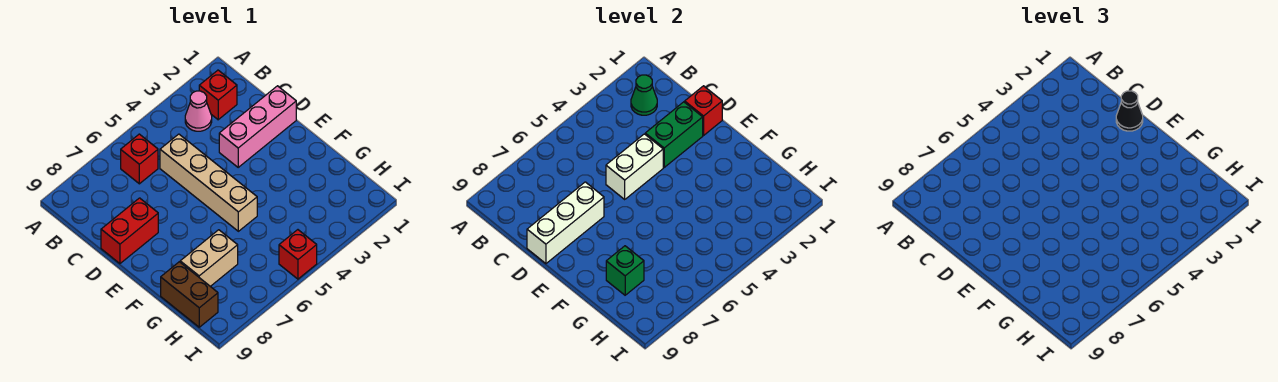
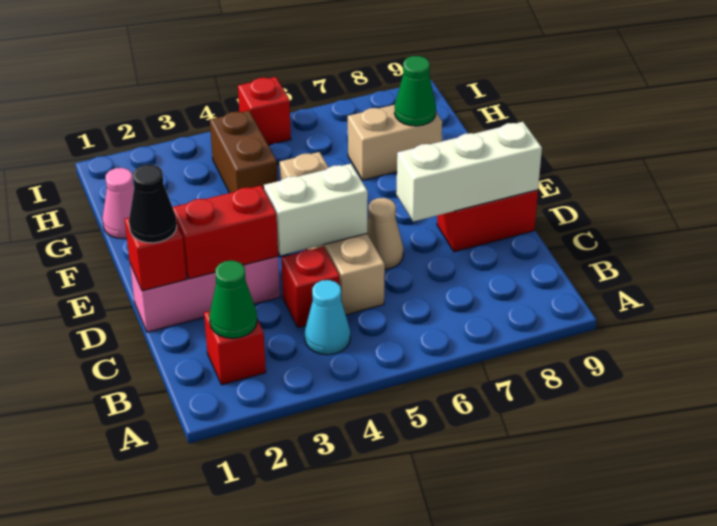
pink 1x1 cone [185,91,212,131] -> pink 1x1 cone moved to [103,168,134,239]
none -> cyan 1x1 cone [305,280,350,355]
red 1x1 brick [121,134,158,184] -> red 1x1 brick moved to [281,247,340,327]
green 1x2 brick [645,102,703,167] -> red 1x2 brick [173,185,278,279]
none -> tan 1x1 cone [367,198,403,269]
green 1x1 brick [606,246,644,295] -> green 1x1 cone [394,56,436,126]
brown 1x2 brick [161,262,218,327] -> brown 1x2 brick moved to [210,111,278,193]

